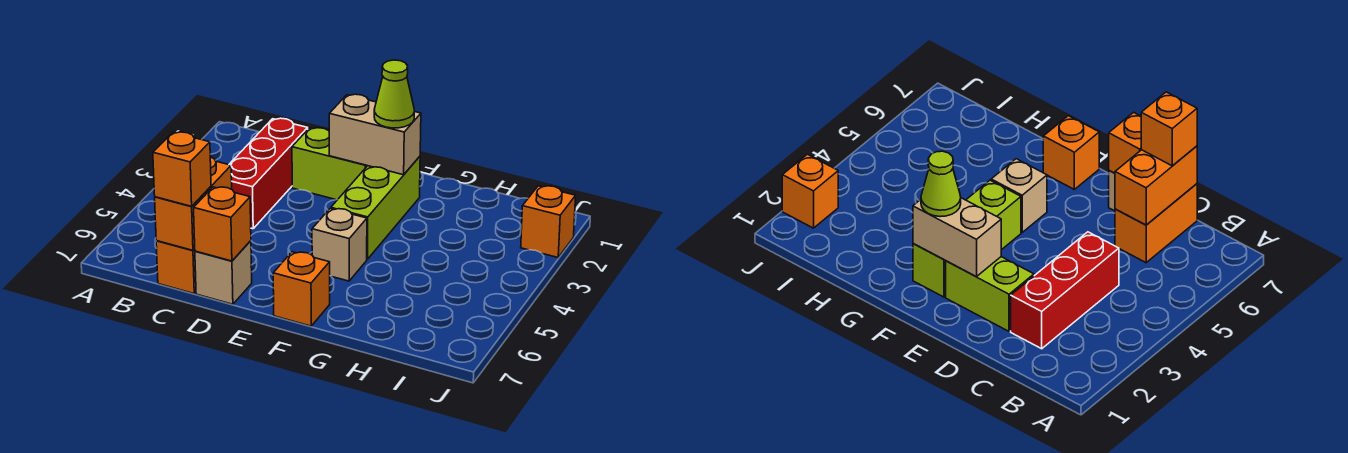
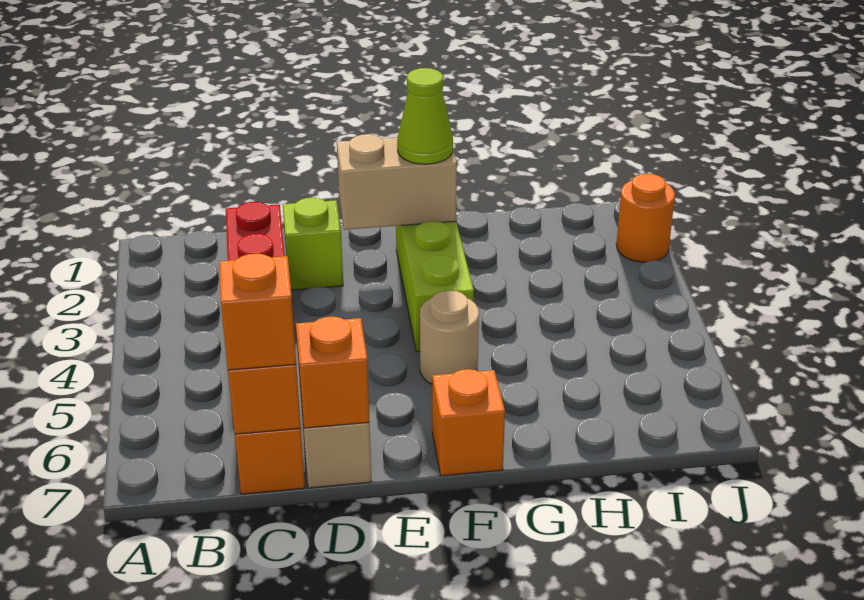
lime 1x2 brick [292,128,367,200] -> lime 1x1 brick [283,198,343,290]
tan 1x1 brick [312,209,367,281] -> tan 1x1 round brick [420,290,479,384]
orange 1x1 brick [521,186,576,257] -> orange 1x1 round brick [616,174,675,262]

